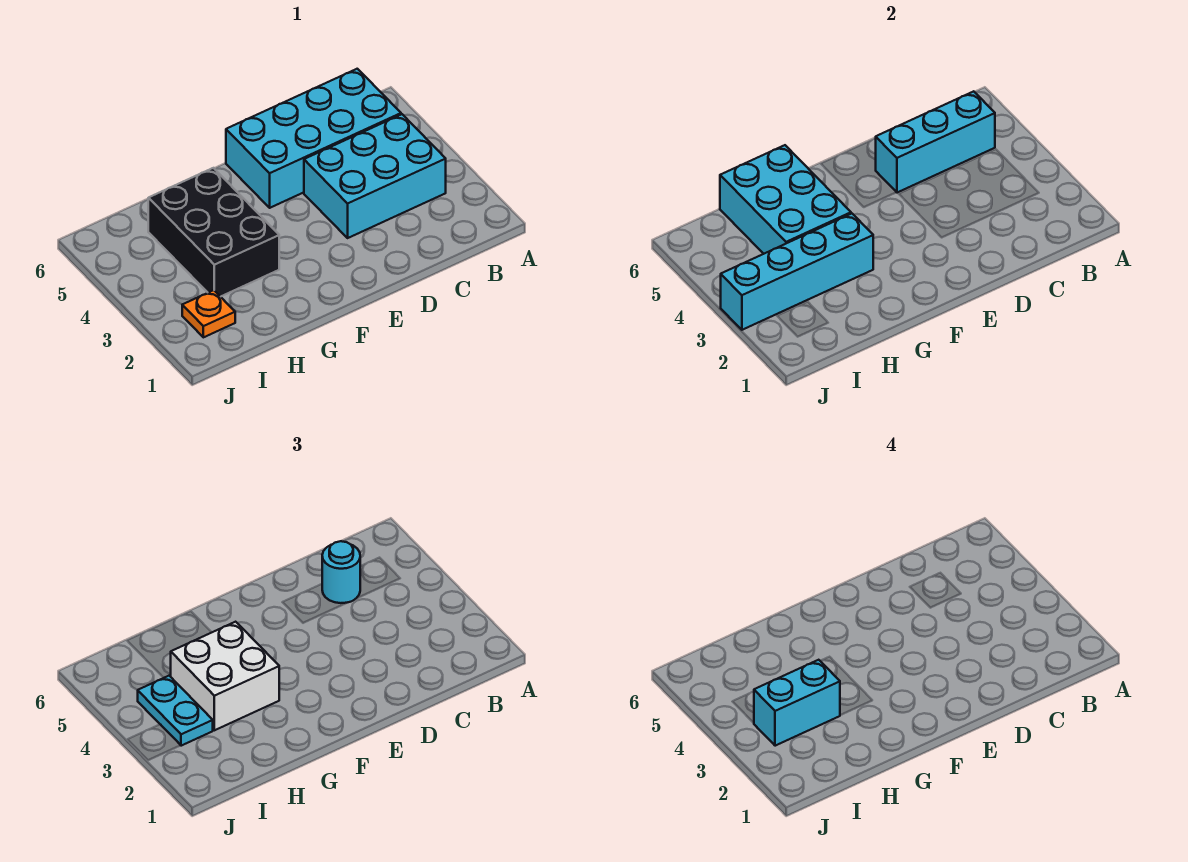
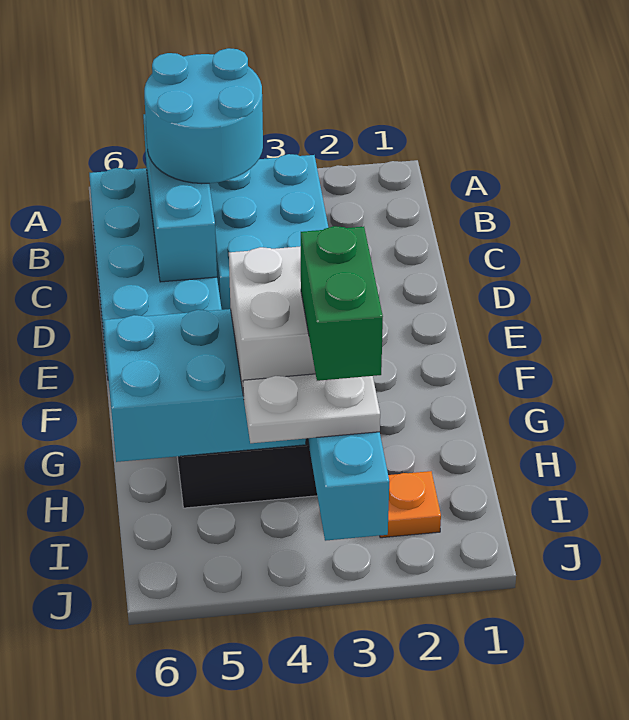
cyan 1x1 round brick [322,541,360,603] -> cyan 2x2 round brick [144,48,263,184]
cyan 1x2 brick [754,660,840,746] -> green 1x2 brick [301,226,383,381]
cyan 1x2 plate [138,676,213,746] -> white 1x2 plate [243,374,380,443]

